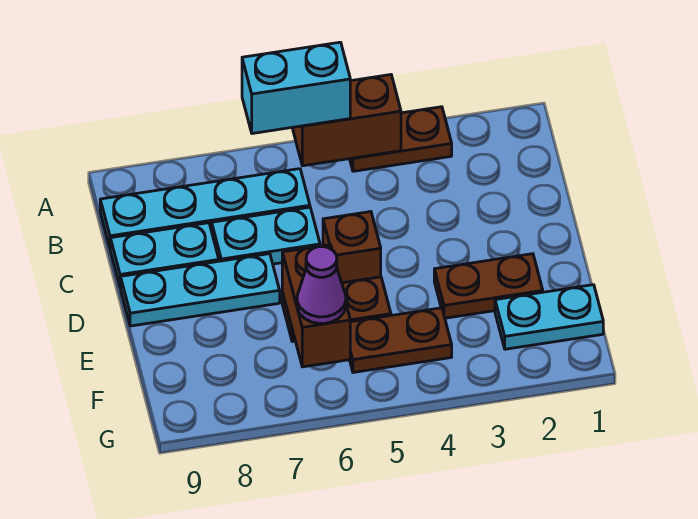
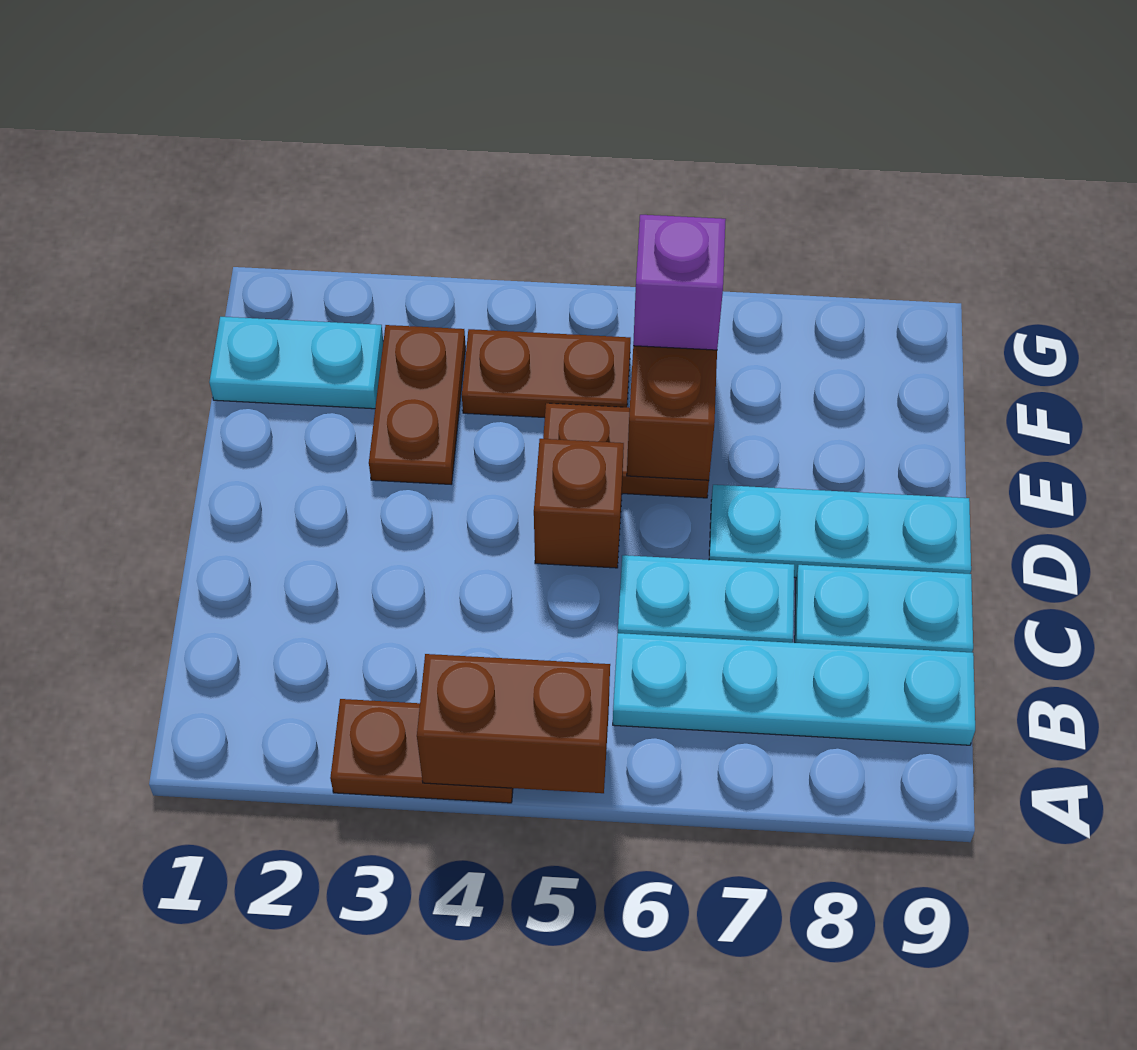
cyan 1x2 brick [242,42,350,134] -> none
brown 1x2 plate [434,254,543,318] -> brown 1x2 plate turned to [369,325,466,484]
purple 1x1 cone [297,247,346,324] -> purple 1x1 brick [633,215,726,350]

